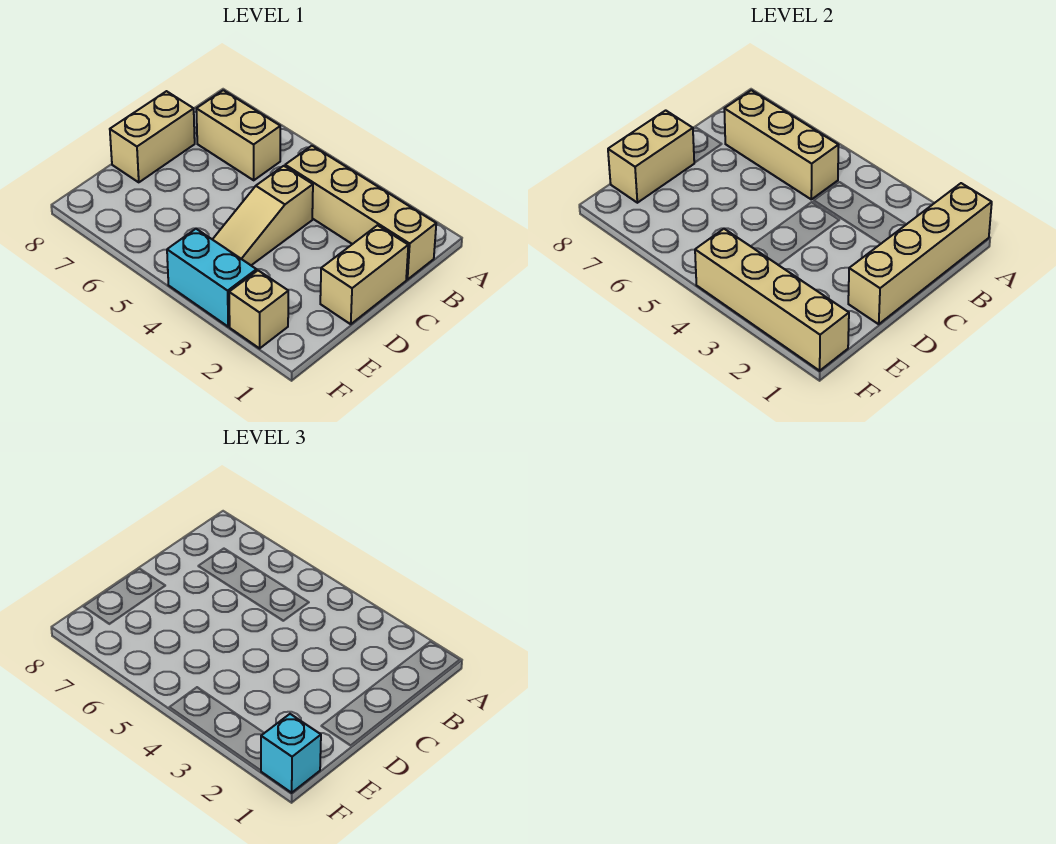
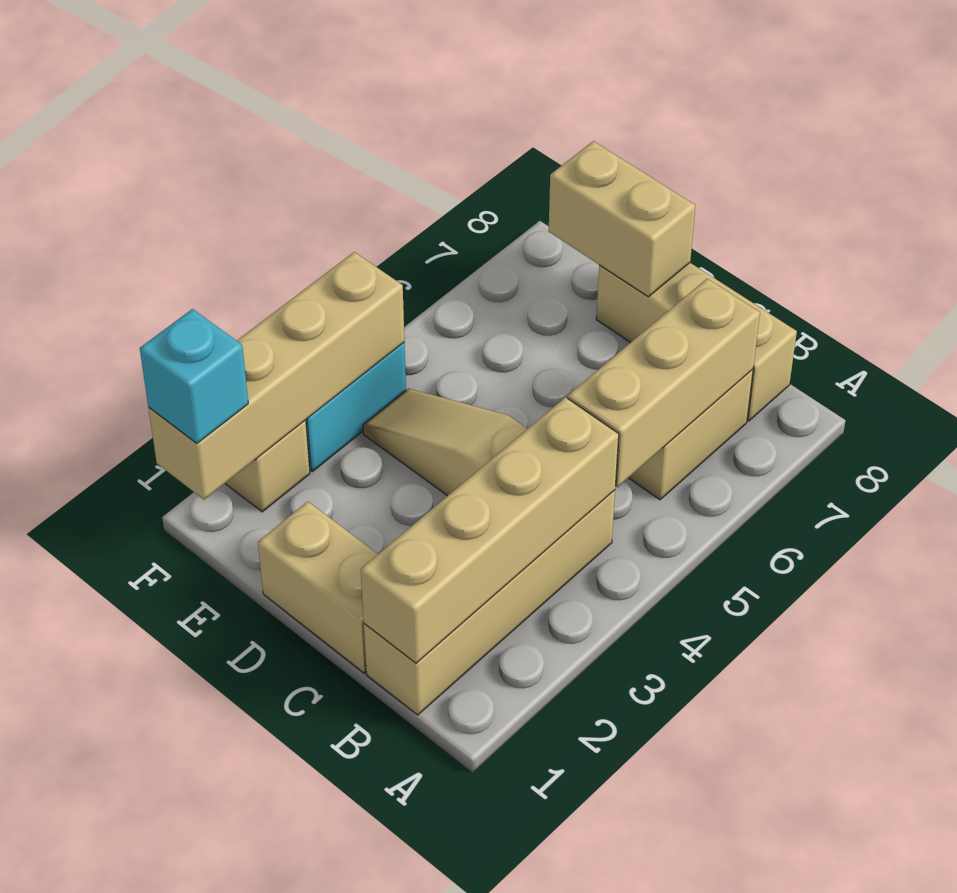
tan 1x4 brick [848,183,992,324] -> tan 1x4 brick turned to [361,397,619,663]
tan 1x2 brick [110,91,195,182] -> tan 1x3 brick [596,263,797,421]

